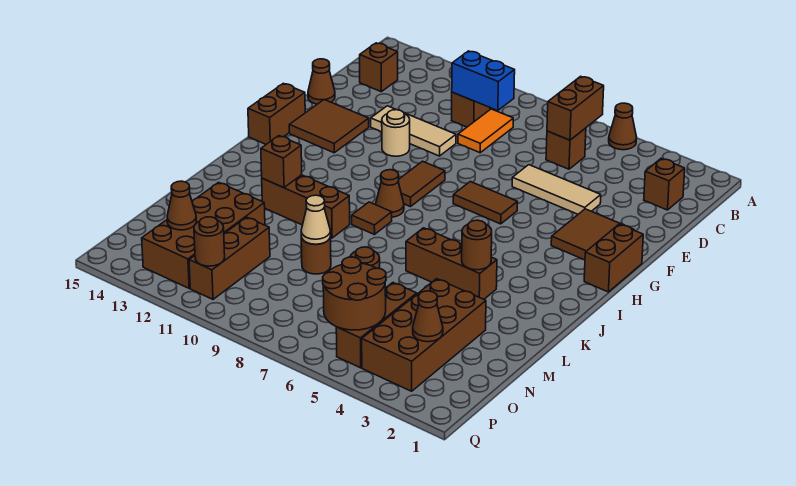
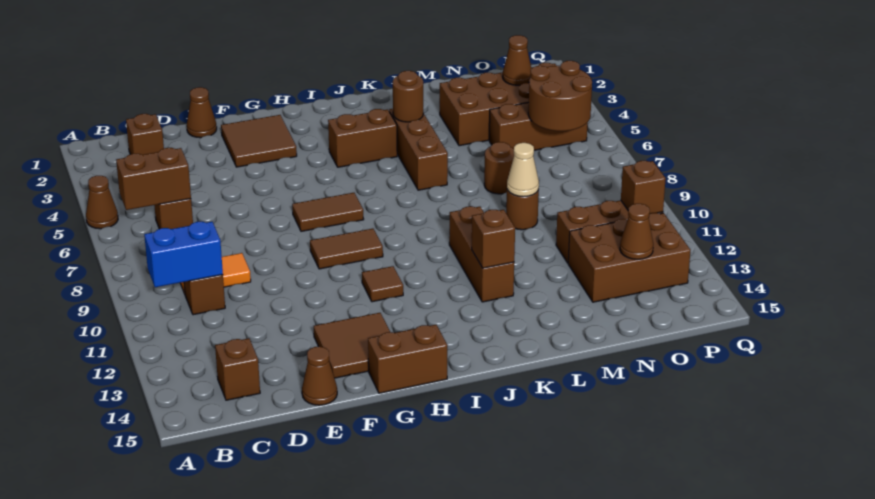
blue 1x2 brick [452,51,515,111] -> blue 1x2 brick turned to [144,222,223,287]
tan 1x3 tile [512,165,601,214] -> none
tan 1x3 tile [371,106,456,156] -> none
tan 1x1 round brick [382,110,410,156] -> none
brown 1x2 brick [584,224,643,292] -> brown 1x2 brick moved to [328,109,397,167]
brown 1x2 tile [453,182,518,224] -> brown 1x2 tile turned to [292,193,364,231]
brown 1x1 cone [376,170,404,217] -> brown 1x1 cone moved to [187,87,217,138]
brown 1x1 tile [352,202,392,235] -> brown 1x1 tile moved to [362,266,403,302]
brown 2x4 brick [142,182,265,288] -> brown 2x3 brick [568,213,691,302]
brown 1x1 round brick [194,217,225,266] -> brown 1x1 brick [621,161,666,214]

